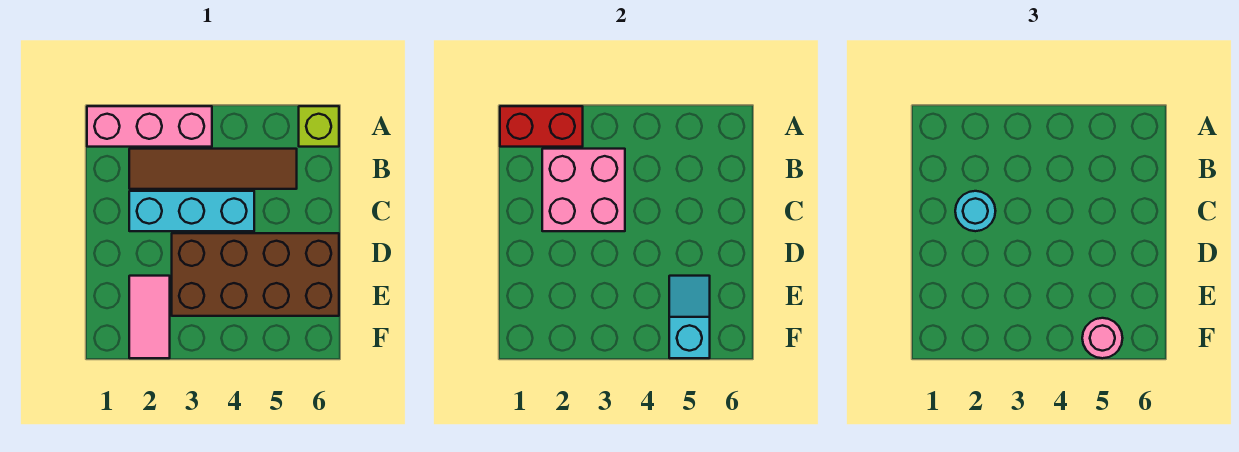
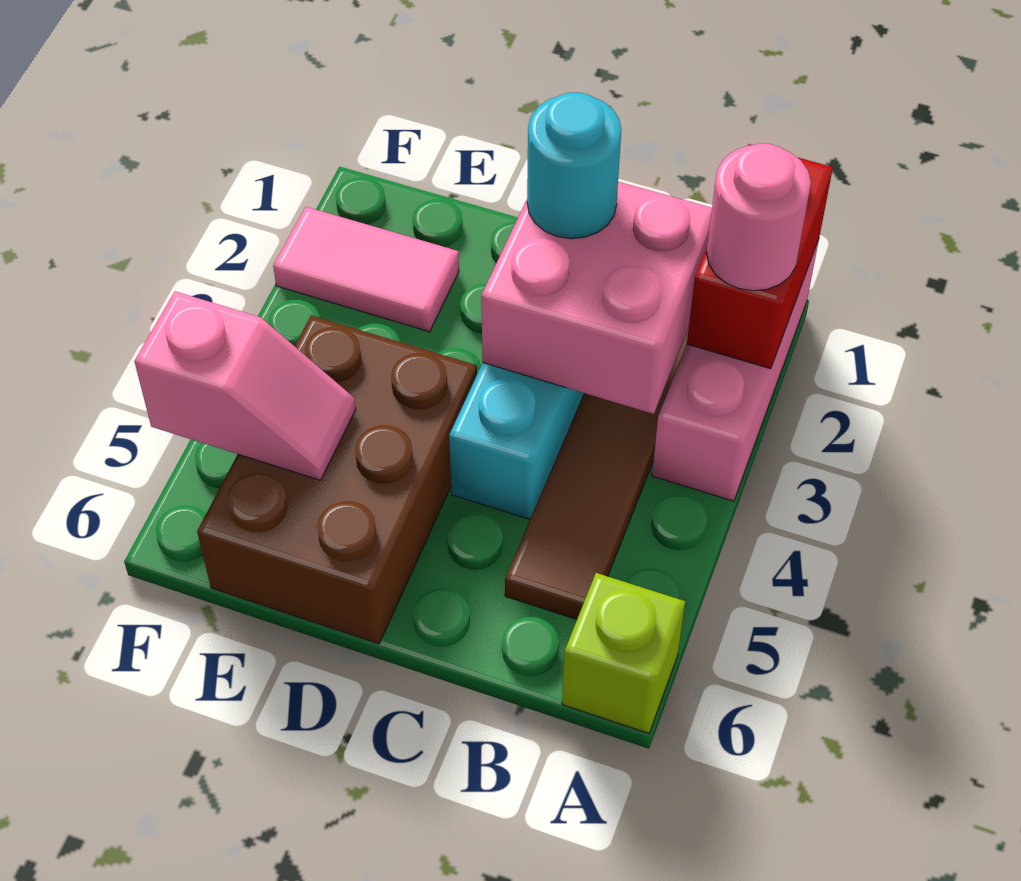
brown 2x4 brick [172,233,339,316] -> brown 2x3 brick [197,316,477,644]
cyan 1x2 slope [669,276,710,358] -> pink 1x2 slope [134,291,356,480]
pink 1x1 round brick [1082,318,1123,358] -> pink 1x1 round brick moved to [706,144,811,291]

